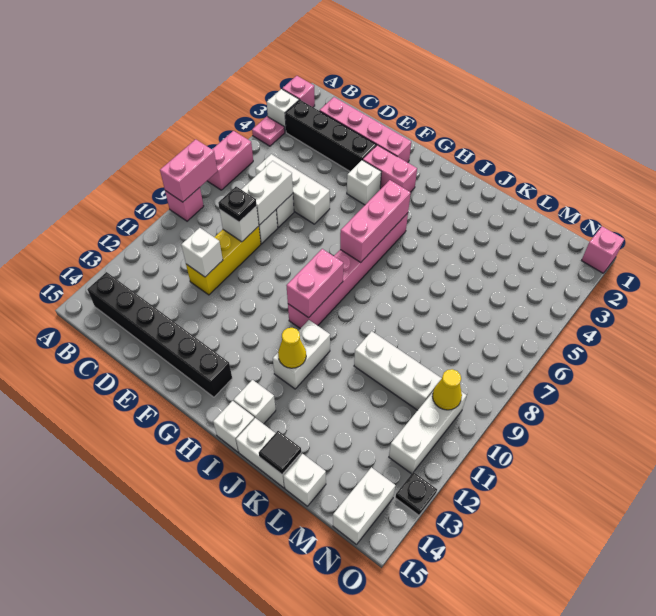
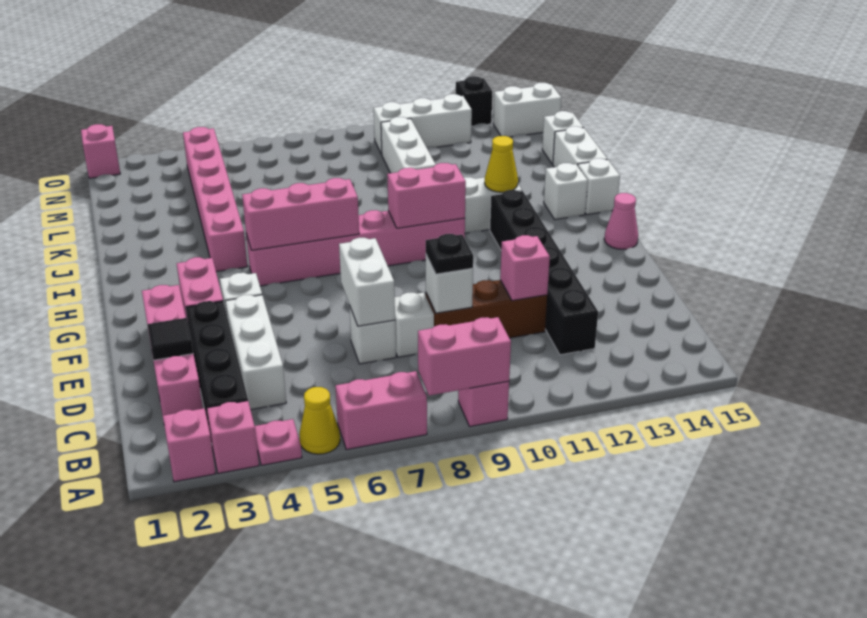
white 1x1 brick [267,89,299,132] -> pink 1x1 brick [207,401,259,474]
black 1x6 brick [87,272,232,397] -> black 1x6 brick moved to [490,190,598,355]
white 1x3 brick [256,154,330,224] -> white 1x3 brick moved to [225,295,286,410]
white 1x2 brick [241,161,293,225] -> white 1x2 brick turned to [339,238,395,326]
yellow 1x3 brick [186,226,261,295] -> brown 1x3 brick [426,280,547,338]
white 1x1 brick [181,228,223,277] -> pink 1x1 brick [500,235,550,301]
none -> pink 1x1 cone [604,193,638,249]
none -> pink 1x6 brick [183,127,248,272]
black 1x1 tile [259,431,301,474] -> black 1x1 tile moved to [147,318,193,360]
yellow 1x1 cone [432,369,462,410] -> yellow 1x1 cone moved to [299,387,340,454]
black 1x1 plate [395,472,437,515] -> black 1x1 brick [456,76,492,126]

